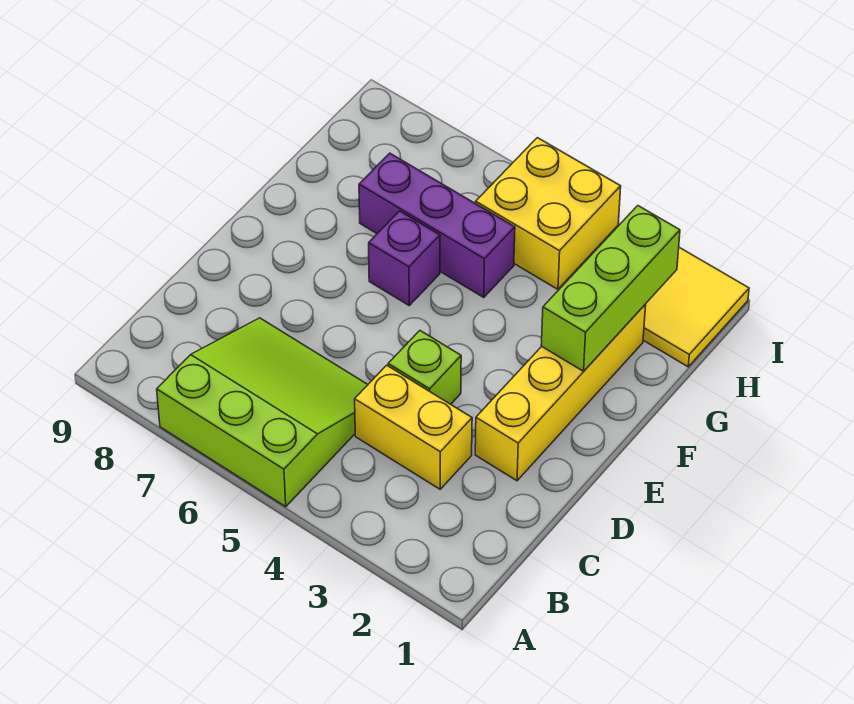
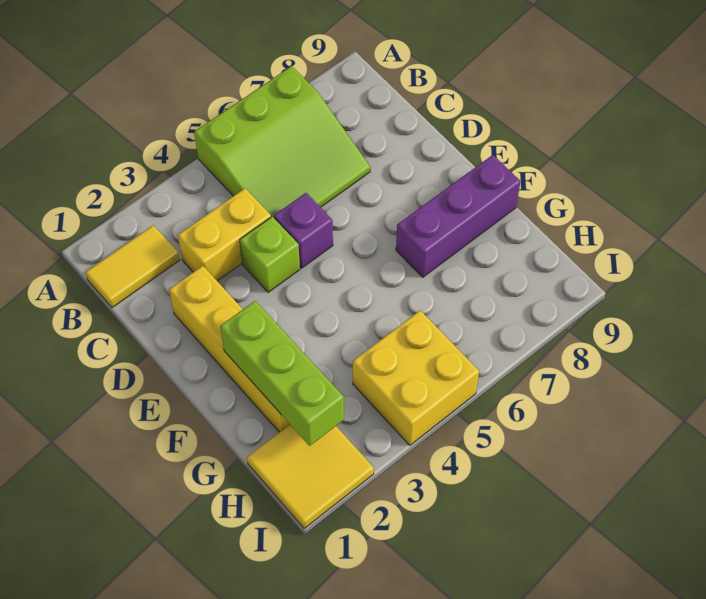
none -> yellow 1x2 tile [86,225,179,308]
purple 1x1 brick [369,211,440,305] -> purple 1x1 brick moved to [274,193,333,268]
purple 1x3 brick [359,153,515,297] -> purple 1x3 brick moved to [396,155,521,277]

